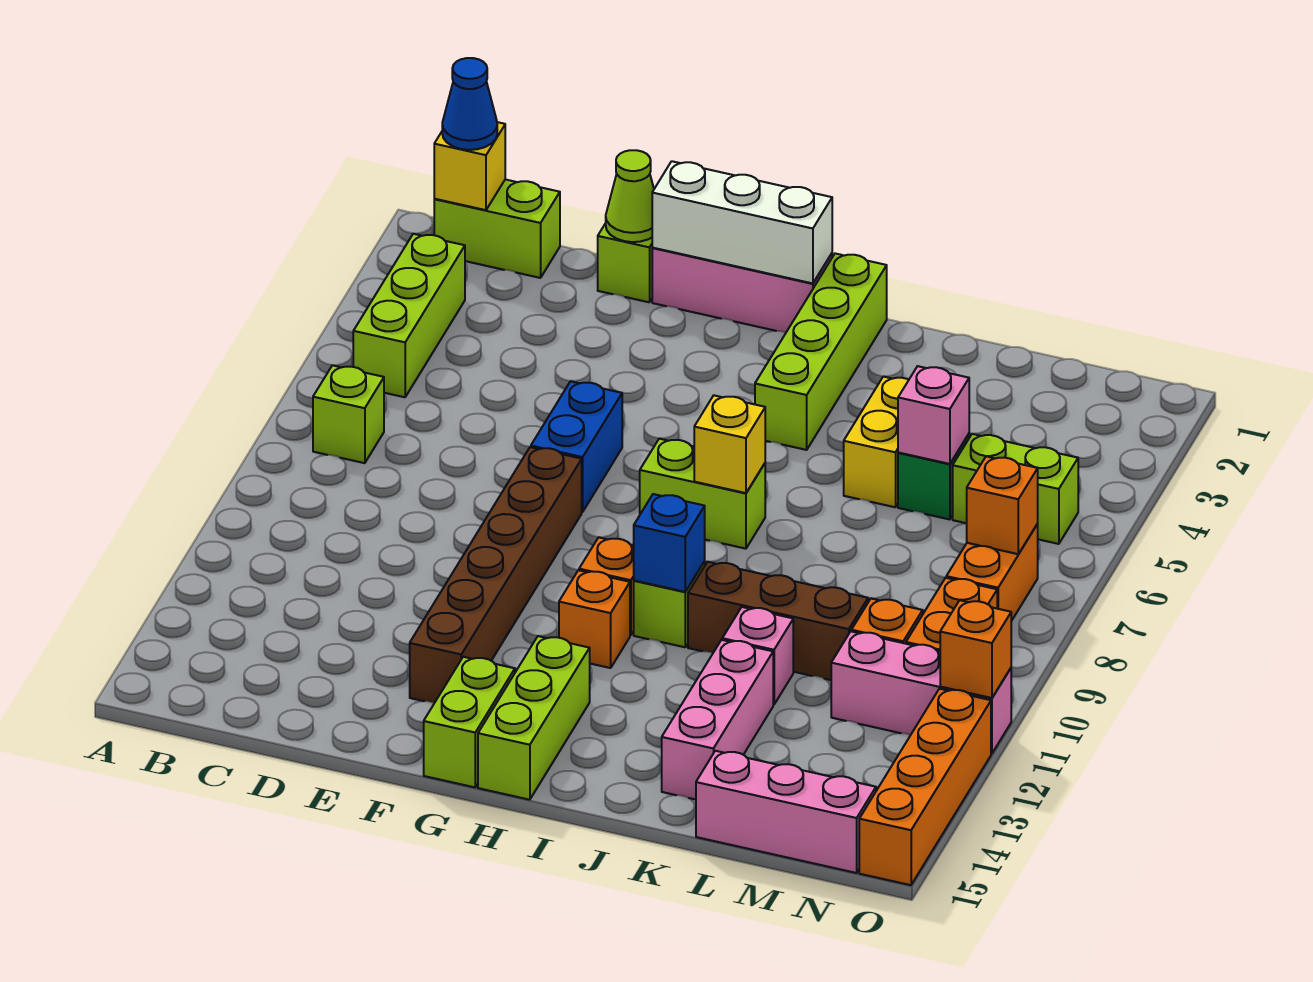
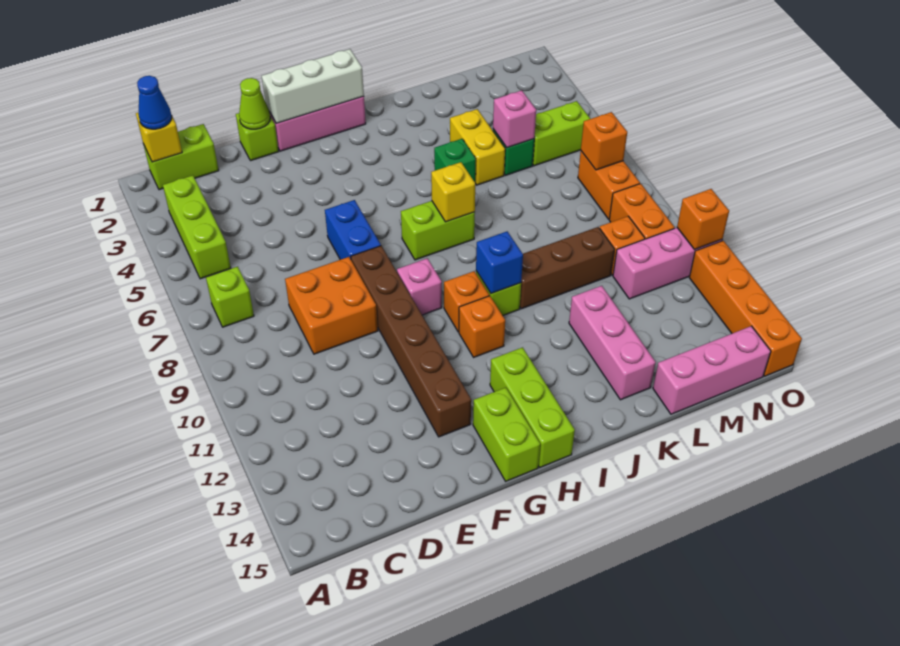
none -> orange 2x2 brick [285,257,378,354]
lime 1x4 brick [755,254,887,450] -> none
none -> green 1x1 brick [434,139,476,182]
pink 1x1 brick [722,607,793,705] -> pink 1x1 brick moved to [397,258,442,315]

